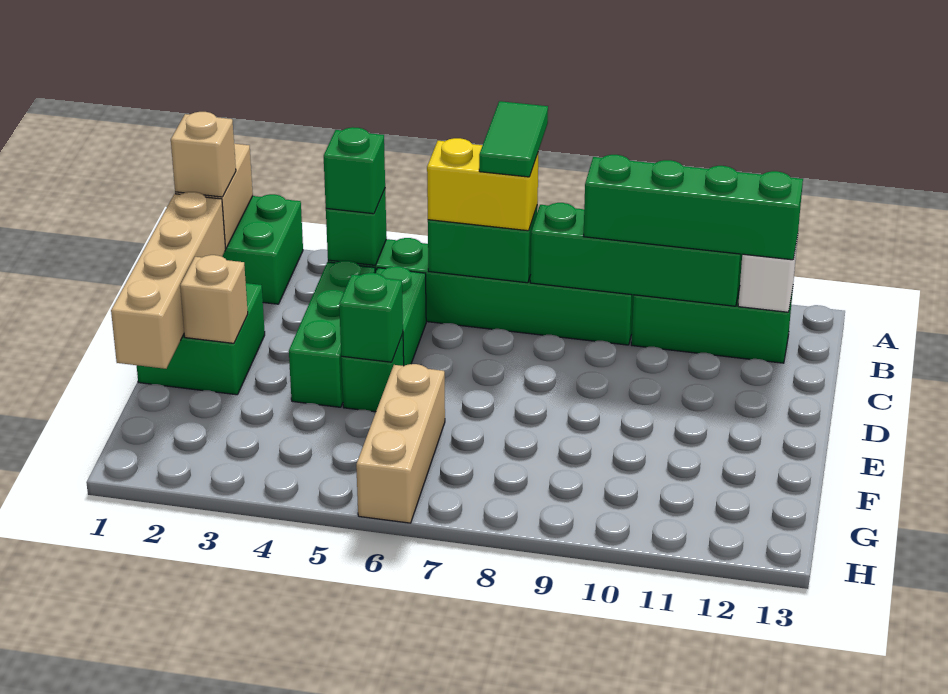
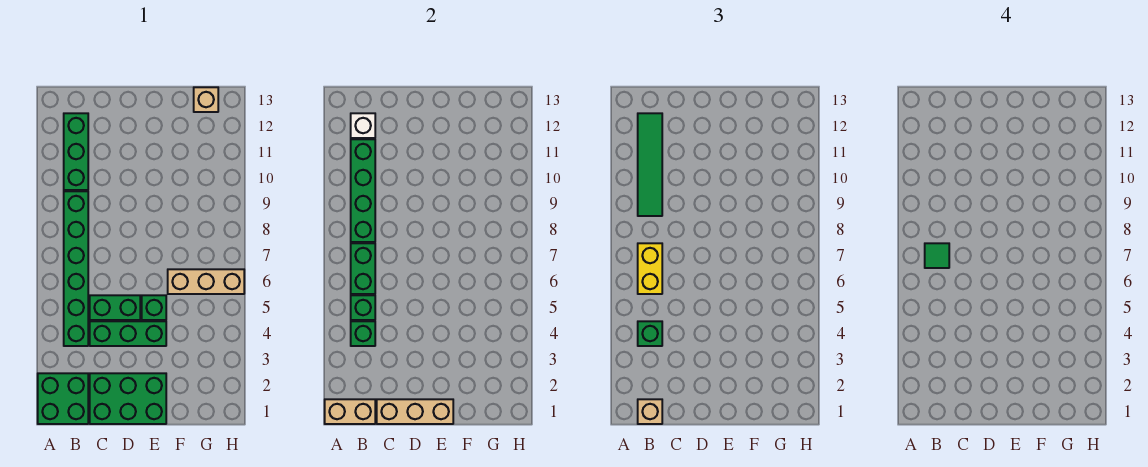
green 1x2 tile [479,101,548,177] -> green 1x1 tile [925,243,949,268]
green 1x4 brick [584,155,803,260] -> green 1x4 tile [638,113,662,216]
tan 1x4 brick [111,192,226,369] -> tan 1x3 brick [377,399,453,424]
green 2x2 brick [137,283,265,395] -> green 2x3 brick [90,373,166,424]
tan 1x1 brick [180,255,248,343] -> tan 1x1 brick moved to [194,87,218,112]
green 1x1 brick [339,273,403,362] -> green 1x1 brick moved to [351,295,375,320]

